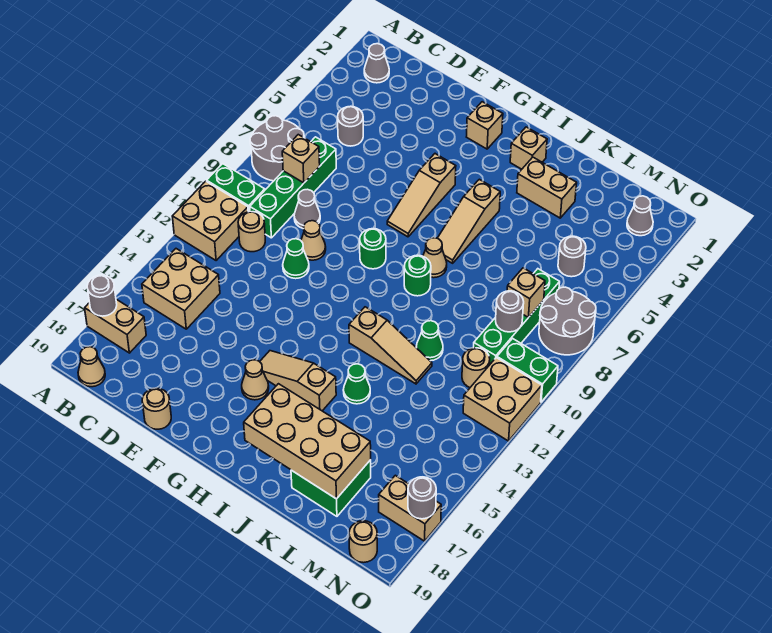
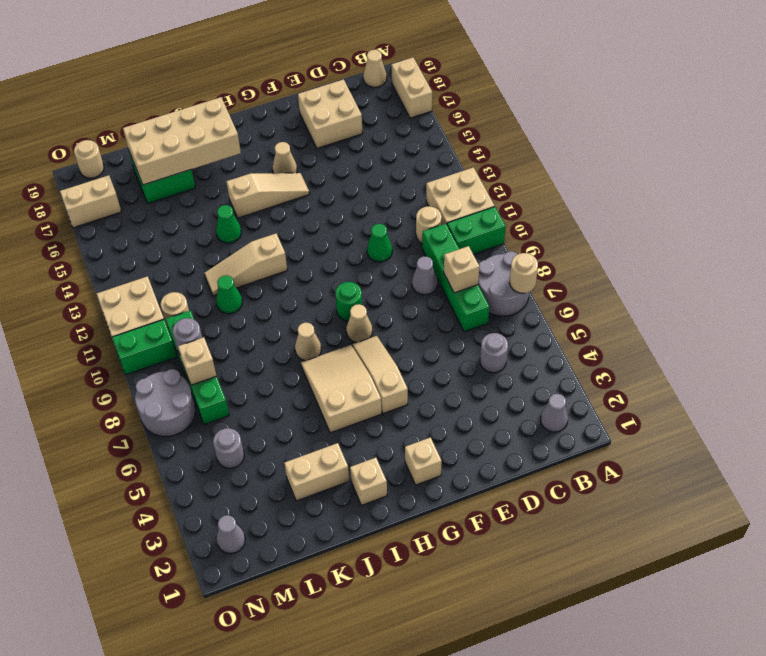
tan 1x2 brick [85,299,146,353] -> tan 1x2 brick turned to [391,58,432,118]
grey 1x1 round brick [87,275,117,316] -> none
tan 2x2 brick [142,249,220,329] -> tan 2x2 brick moved to [298,79,363,148]
tan 1x1 cone [301,221,326,260] -> tan 1x1 cone moved to [346,304,372,343]
tan 1x1 round brick [142,388,171,429] -> tan 1x1 round brick moved to [509,253,538,293]
tan 1x3 slope [437,179,500,263] -> tan 2x3 slope [301,345,382,433]
green 1x1 round brick [404,255,431,296] -> none
grey 1x1 round brick [408,477,436,519] -> none

